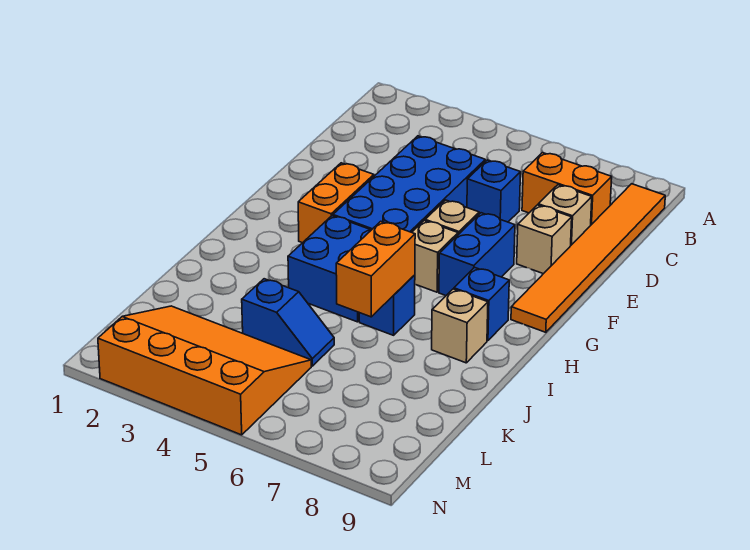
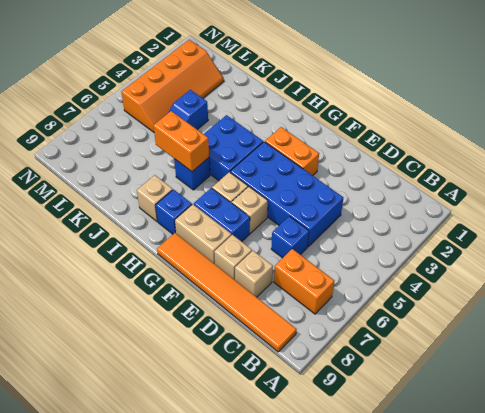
orange 1x2 brick [522,153,612,225] -> orange 1x2 brick turned to [274,249,334,314]
none -> tan 1x2 brick [175,204,231,264]
orange 3x4 slope [98,306,311,435] -> orange 2x4 slope [121,40,224,132]

